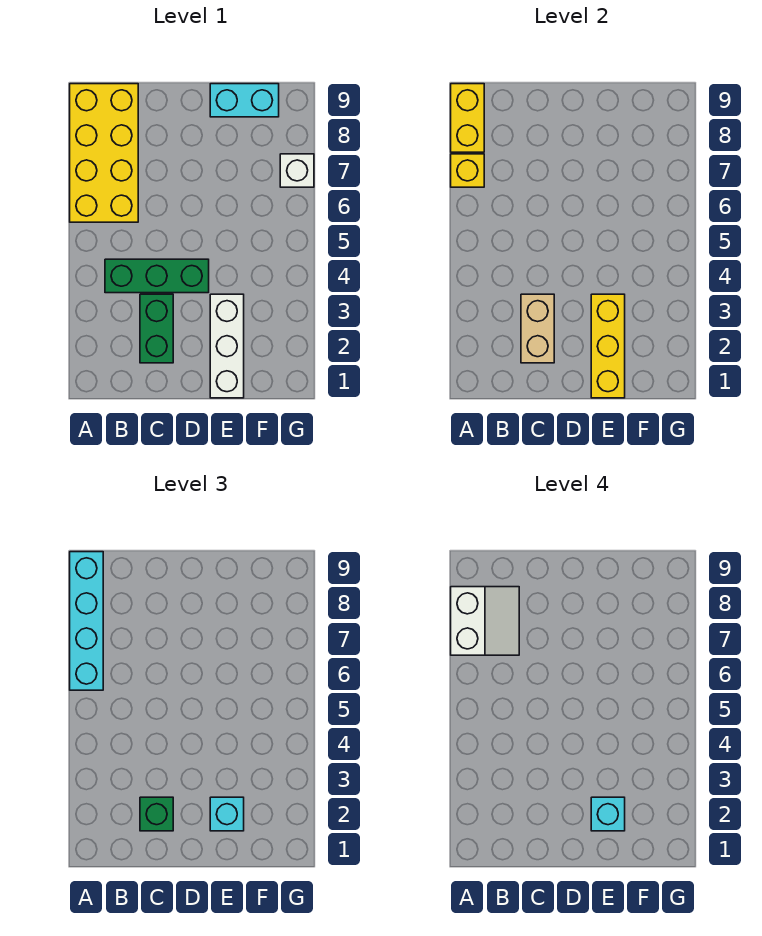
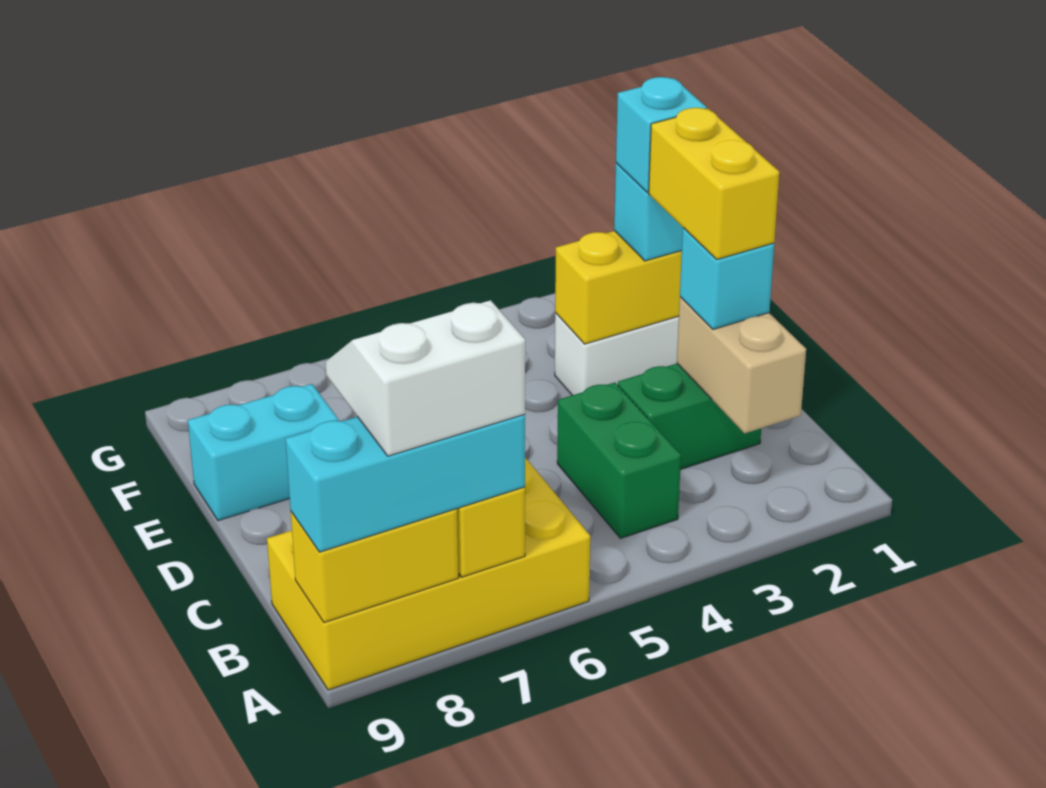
cyan 1x4 brick [70,552,103,690] -> cyan 1x3 brick [285,414,525,552]
green 1x3 brick [105,259,209,293] -> green 1x2 brick [557,383,681,538]
tan 1x2 brick [521,294,554,363] -> tan 1x2 brick turned to [677,297,806,434]
green 1x1 brick [140,797,173,831] -> cyan 1x1 brick [680,228,774,329]
none -> yellow 1x2 brick [649,108,779,259]
cyan 1x2 brick [210,84,279,117] -> cyan 1x2 brick turned to [188,384,338,521]
white 1x1 brick [280,154,314,187] -> none

